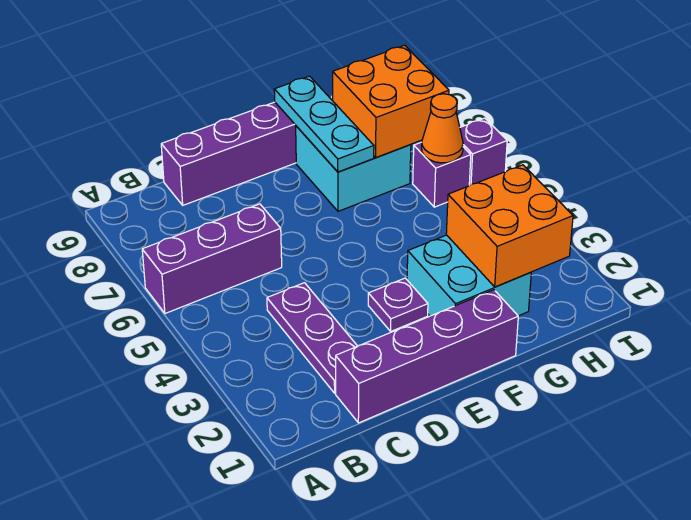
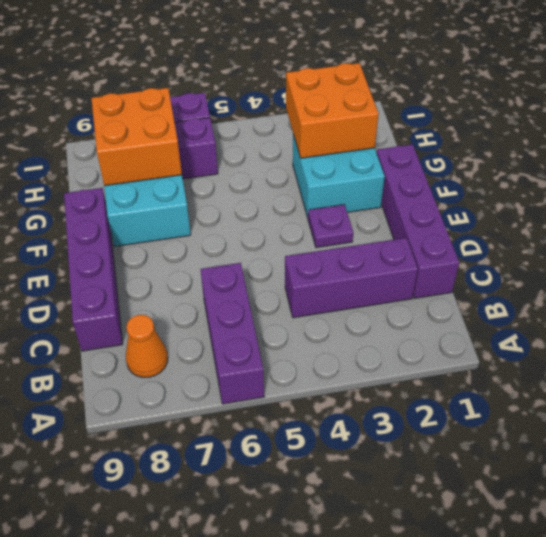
purple 1x3 plate [267,283,357,393] -> purple 1x3 brick [285,238,418,318]
cyan 1x3 plate [274,76,374,172] -> none
orange 1x1 cone [422,94,463,163] -> orange 1x1 cone moved to [126,315,168,377]

